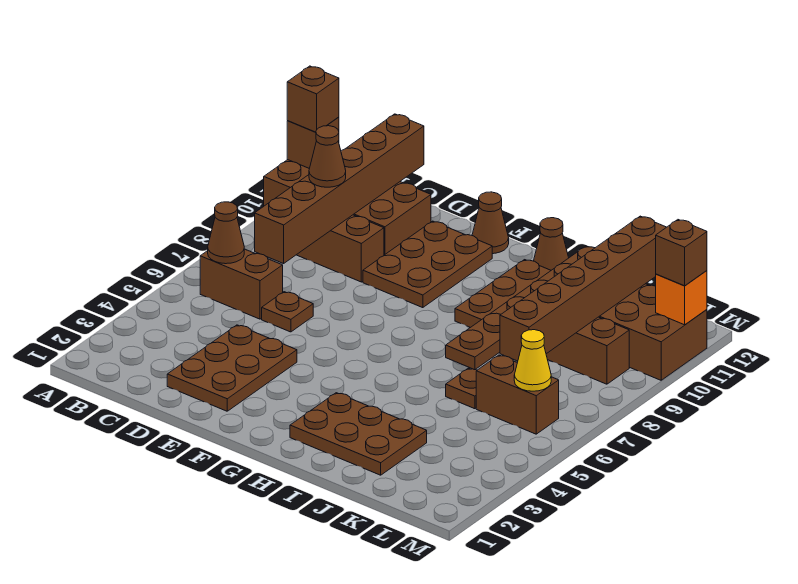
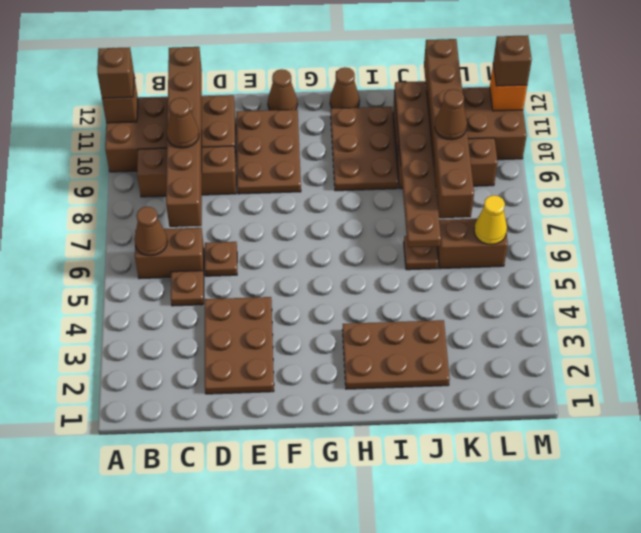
none -> brown 1x1 plate [171,271,204,306]
none -> brown 1x1 cone [435,89,467,140]

